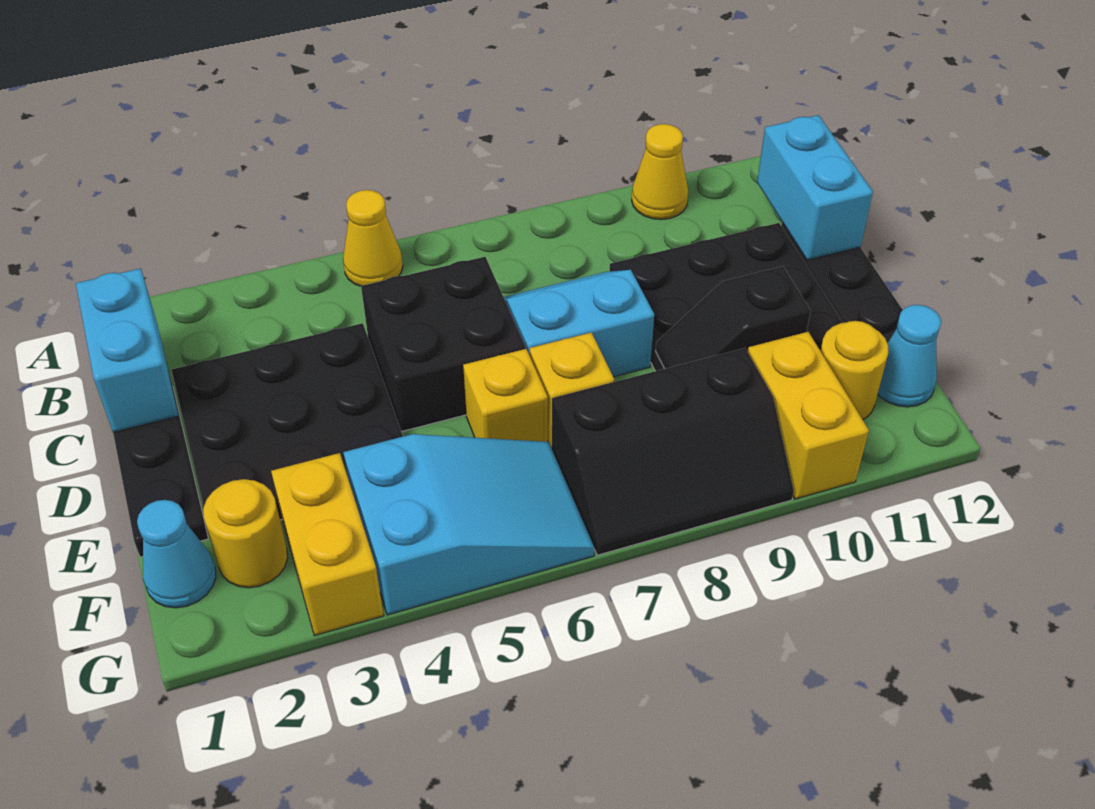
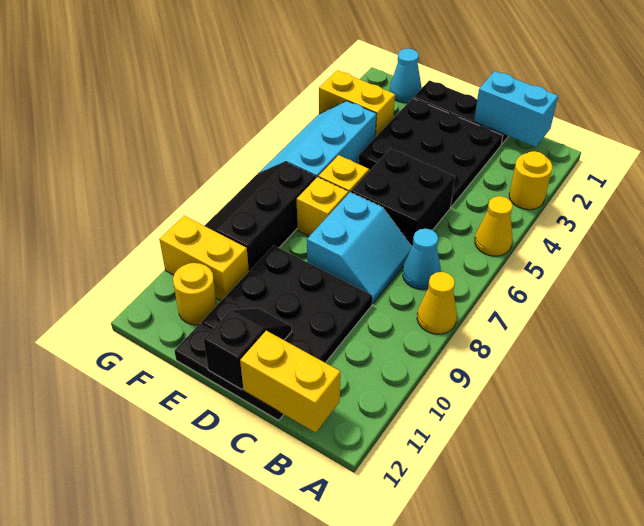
yellow 1x1 cone [632,124,688,219] -> yellow 1x1 cone moved to [417,272,457,334]
cyan 1x2 brick [757,115,873,260] -> yellow 1x2 brick [240,331,340,433]
black 1x2 slope [656,266,811,369] -> black 1x2 slope moved to [203,308,292,390]
yellow 1x1 round brick [203,479,288,588] -> yellow 1x1 round brick moved to [509,151,552,210]
cyan 2x3 slope [343,434,594,615] -> cyan 2x3 slope turned to [258,101,377,178]
cyan 1x1 cone [878,305,941,407] -> cyan 1x1 cone moved to [403,229,441,290]

